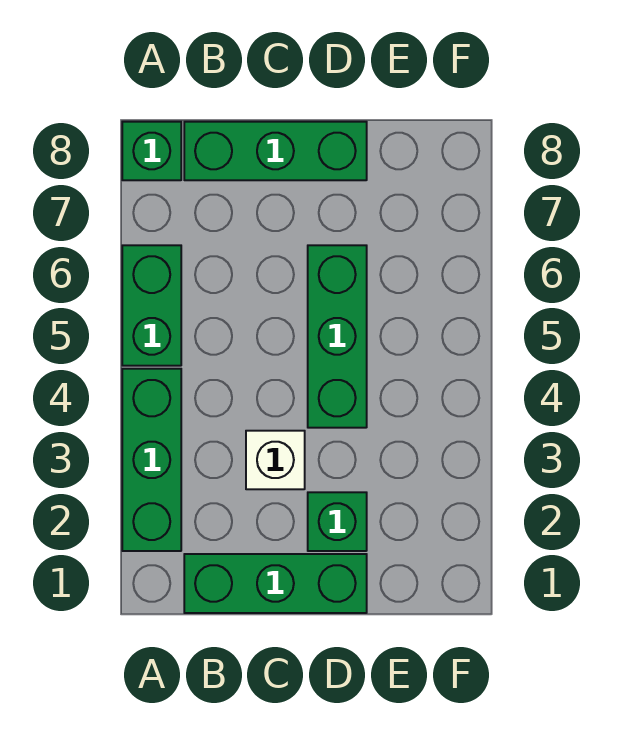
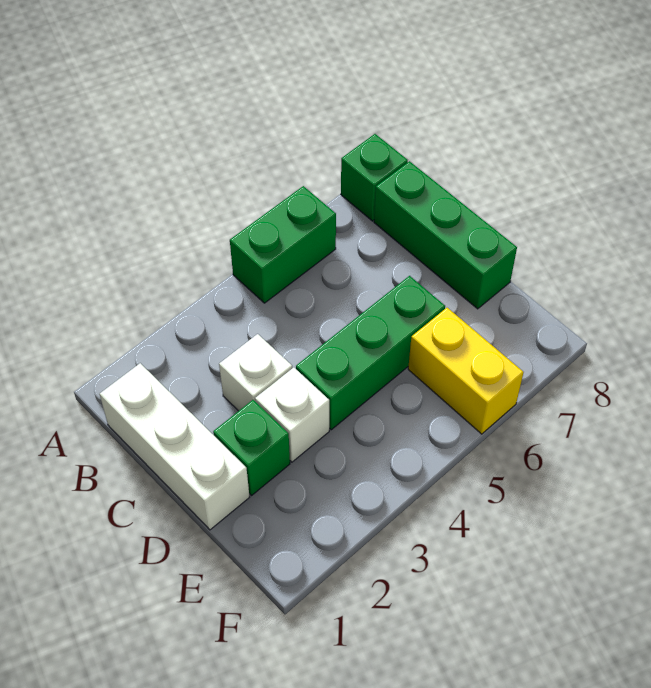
green 1x3 brick [122,369,181,551] -> none
green 1x3 brick [184,554,367,613] -> white 1x3 brick [100,363,250,530]
none -> white 1x1 brick [255,368,329,462]
none -> yellow 1x2 brick [408,308,524,434]

